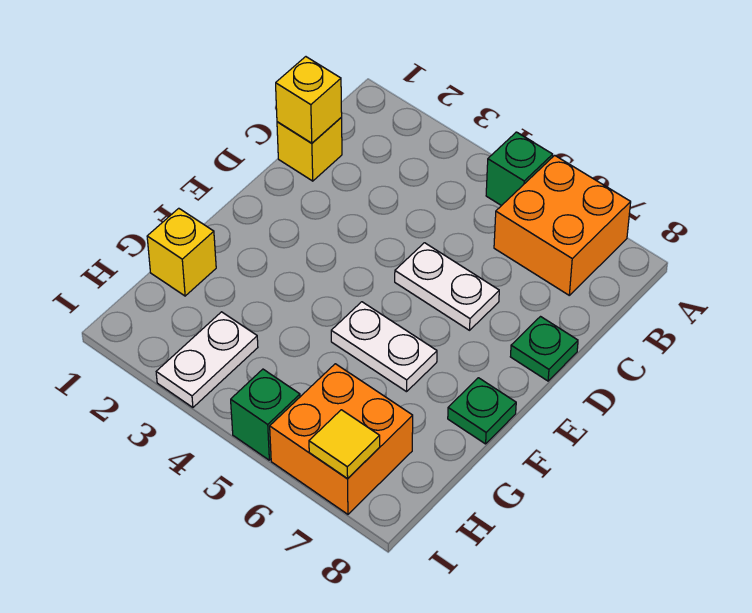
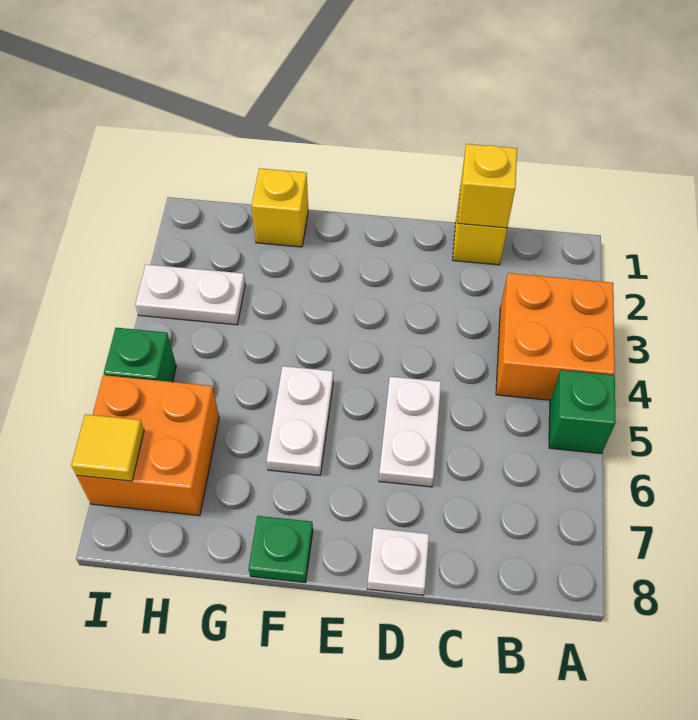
orange 2x2 brick [494,155,631,295] -> orange 2x2 brick moved to [496,273,615,400]
green 1x1 plate [510,317,578,381] -> white 1x1 plate [367,528,429,595]

